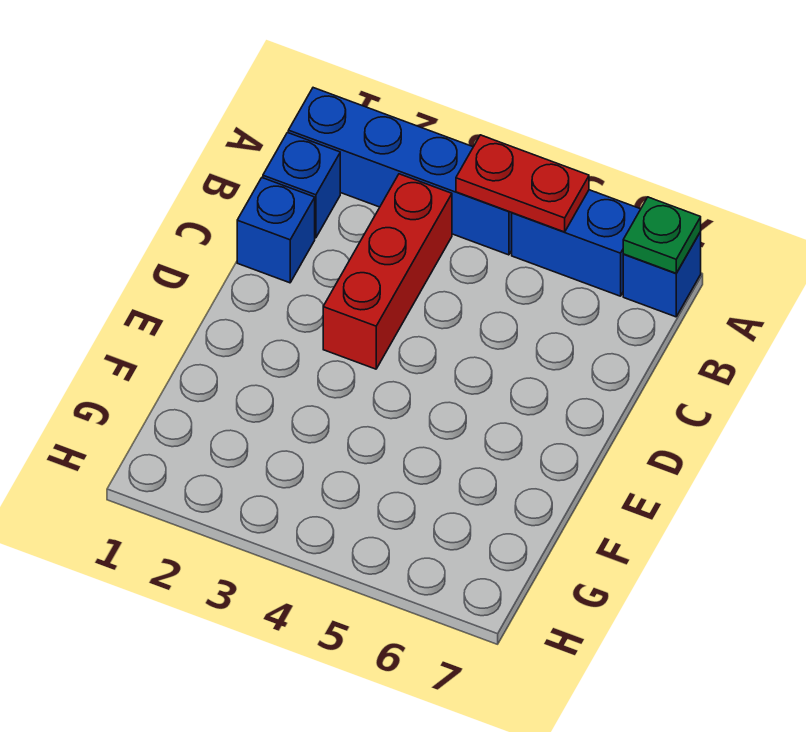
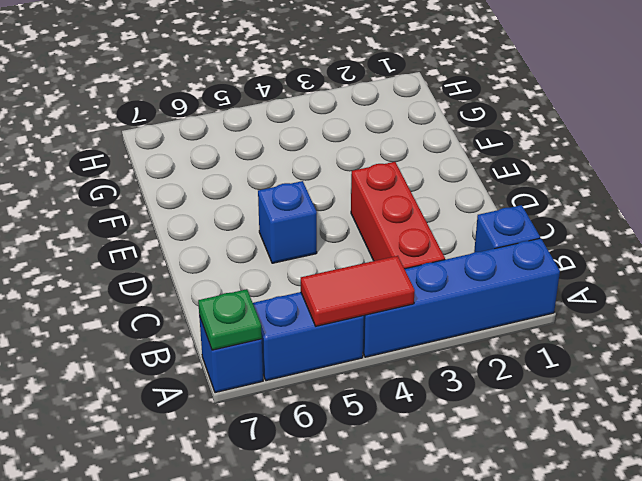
red 1x2 plate [456,135,589,232] -> red 1x2 tile [301,256,415,326]
blue 1x1 brick [237,178,315,283] -> blue 1x1 brick moved to [258,181,317,263]

